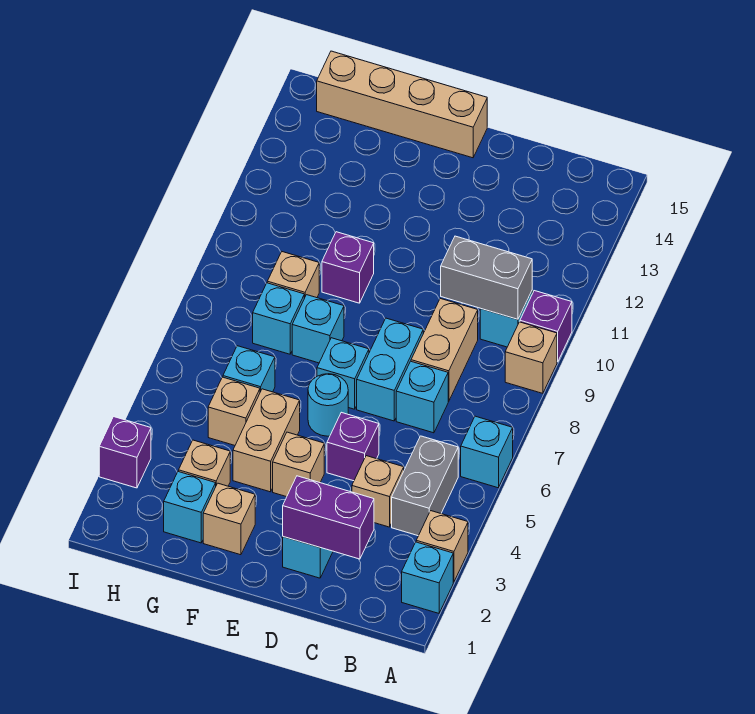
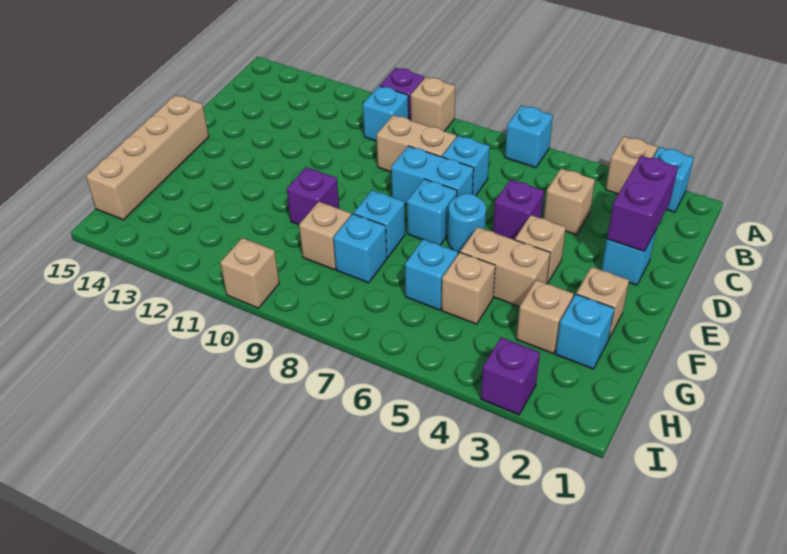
grey 1x2 brick [392,436,458,536] -> none
grey 1x2 brick [441,236,532,319] -> none
none -> tan 1x1 brick [220,238,279,308]

